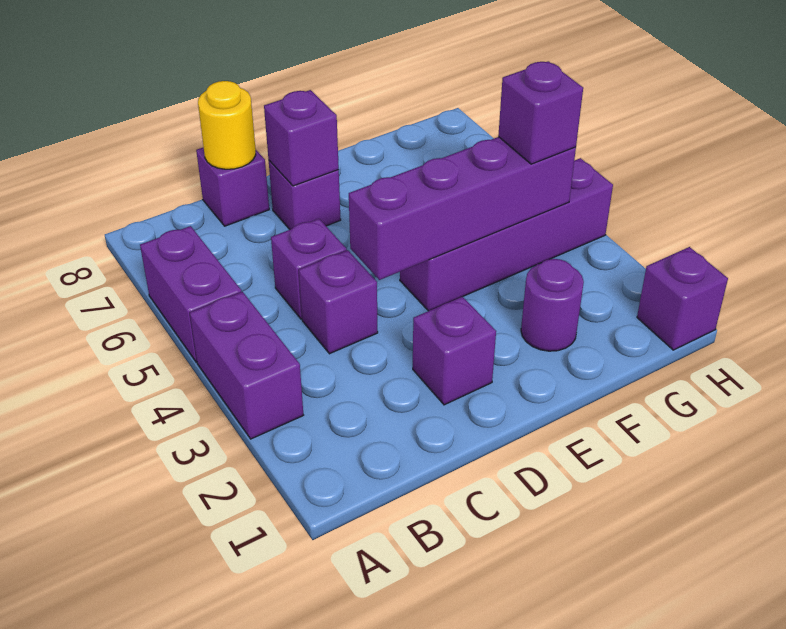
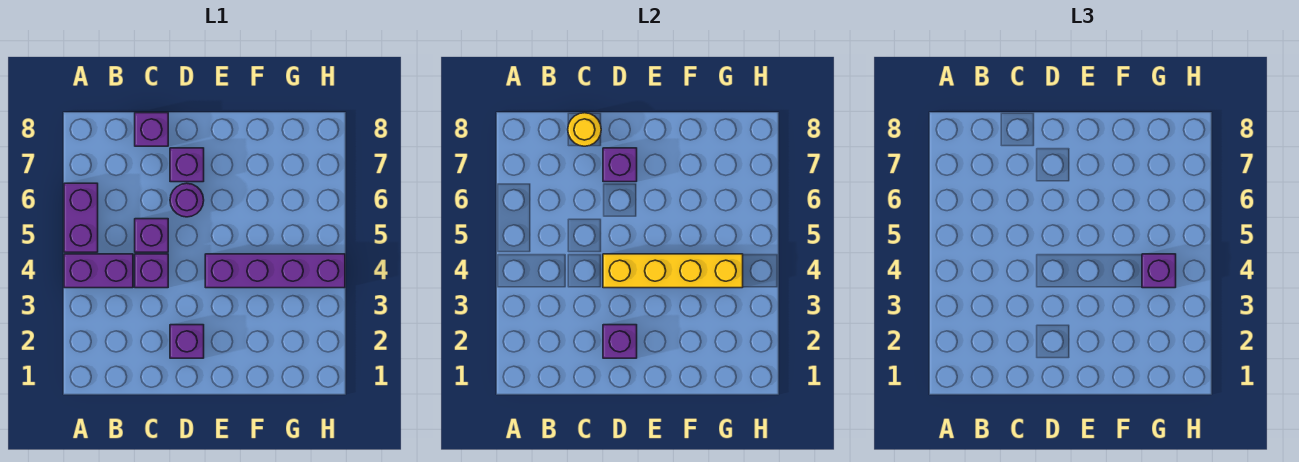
purple 1x2 brick [190,292,303,439] -> purple 1x2 brick turned to [64,254,133,288]
purple 1x4 brick [349,137,576,280] -> yellow 1x4 brick [603,254,743,288]
purple 1x1 round brick [521,259,584,351] -> purple 1x1 round brick moved to [170,183,204,217]
purple 1x1 brick [637,247,728,350] -> purple 1x1 brick moved to [603,325,637,358]

